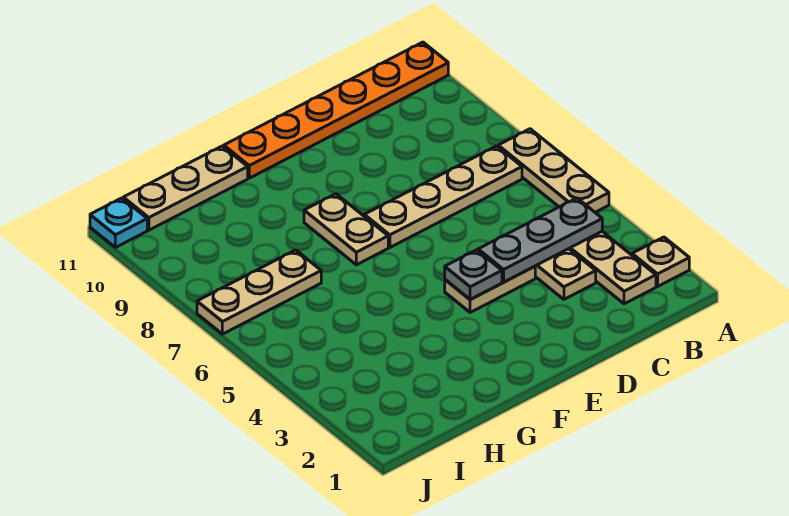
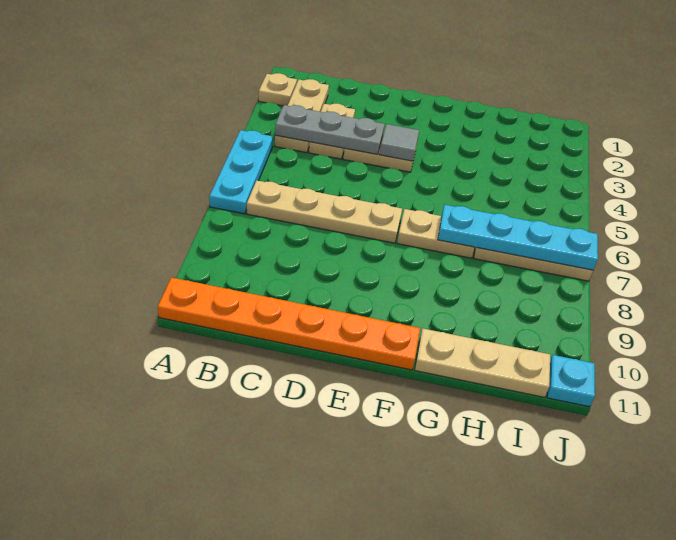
tan 1x3 plate [498,129,609,212] -> cyan 1x3 plate [209,130,273,214]
grey 1x1 plate [445,250,502,300] -> grey 1x1 tile [379,124,419,161]
tan 1x2 plate [304,194,388,265] -> tan 1x2 plate turned to [397,209,475,258]
none -> cyan 1x4 plate [438,205,598,270]

